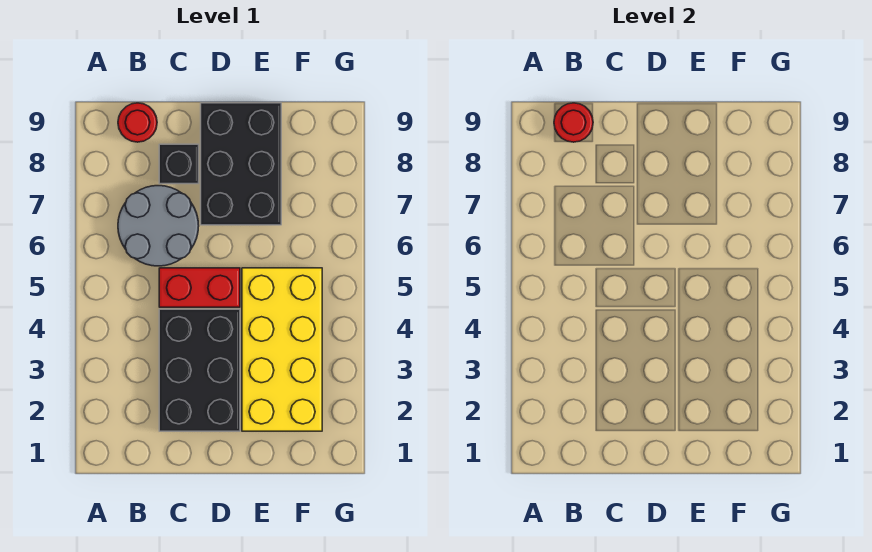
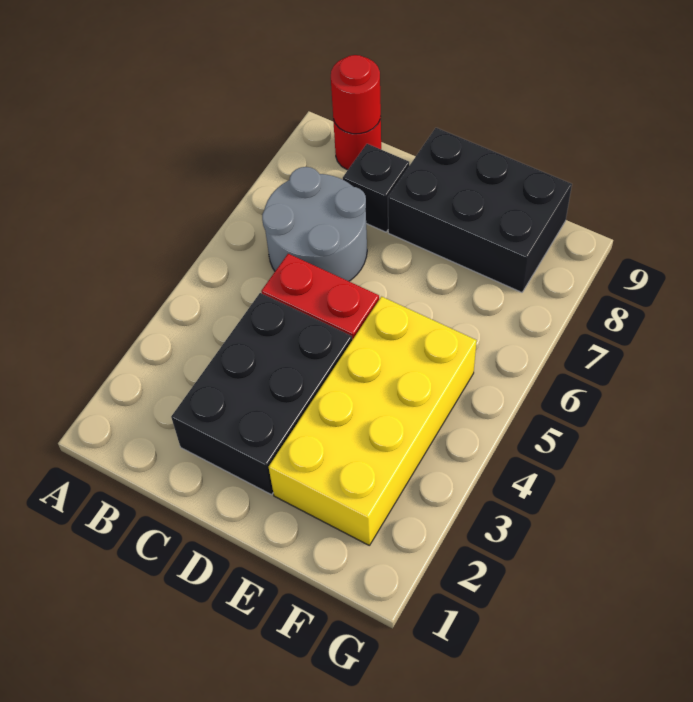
black 2x3 brick [201,103,281,225] -> black 2x3 brick turned to [388,128,572,292]

